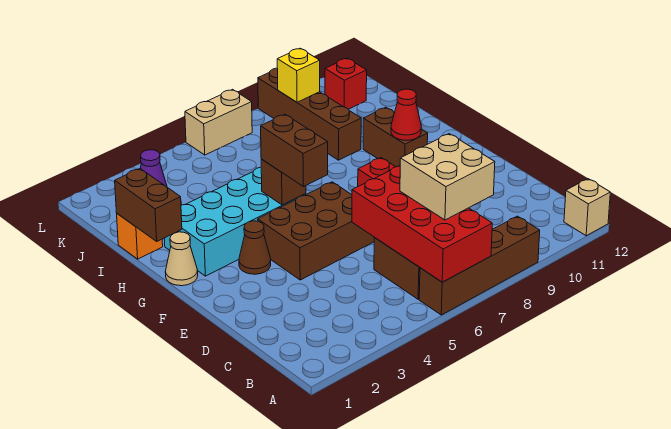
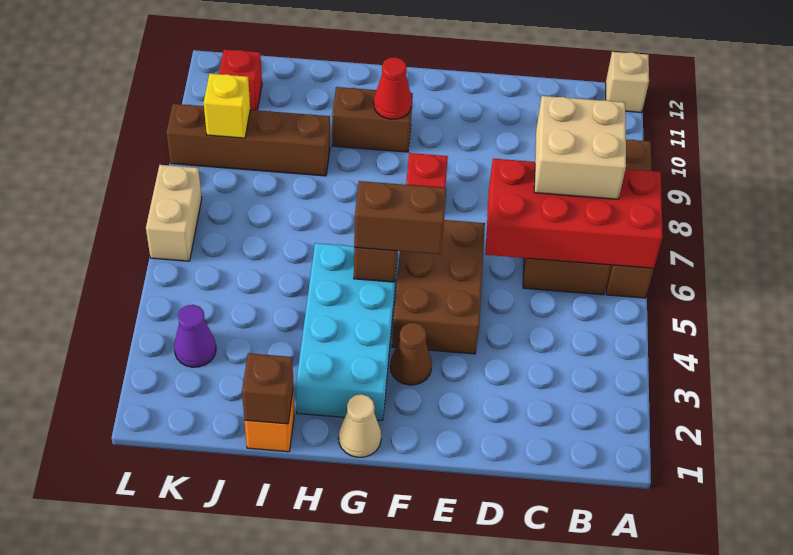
brown 1x2 brick [115,169,182,241] -> brown 1x1 brick [242,353,293,424]

